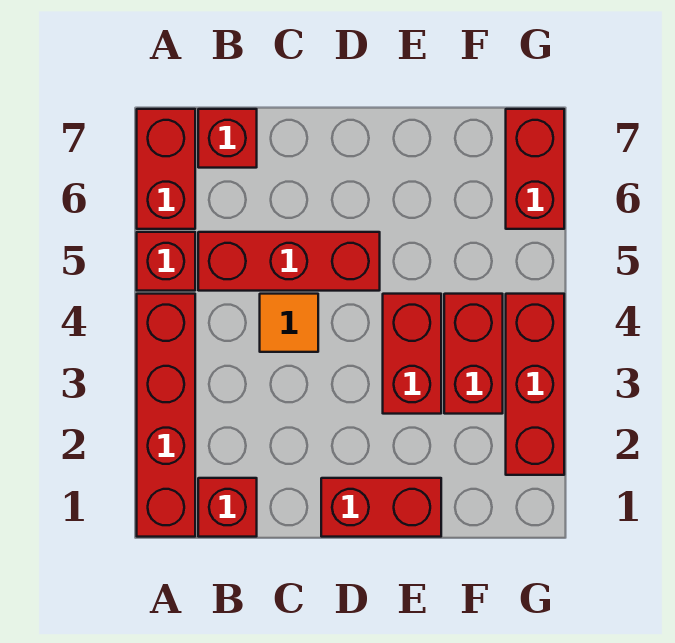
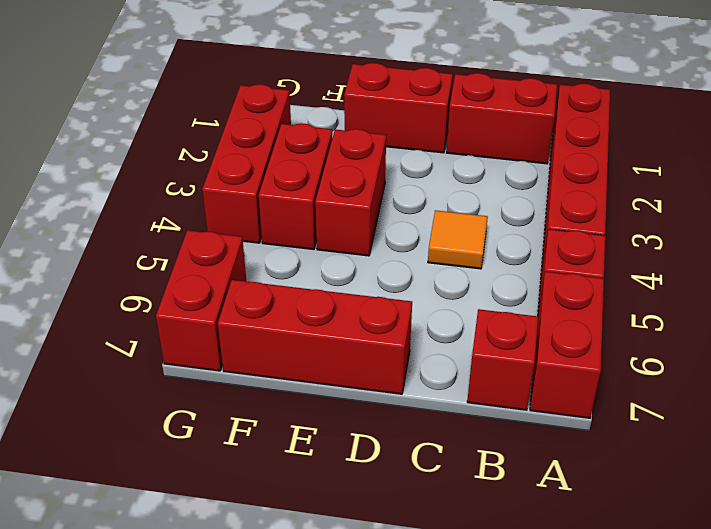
red 1x1 brick [198,478,257,537] -> red 1x2 brick [447,73,557,164]
red 1x3 brick [198,232,380,291] -> red 1x3 brick moved to [218,280,412,394]

